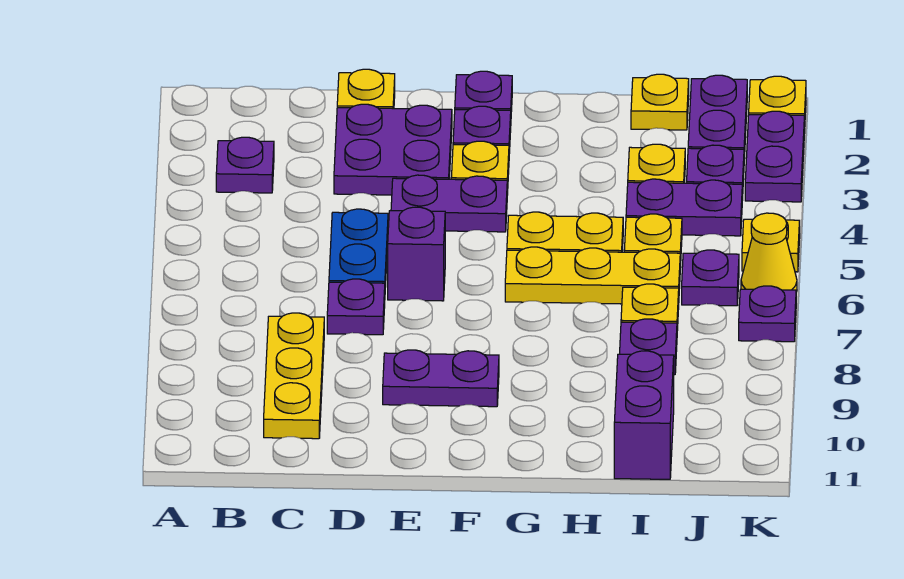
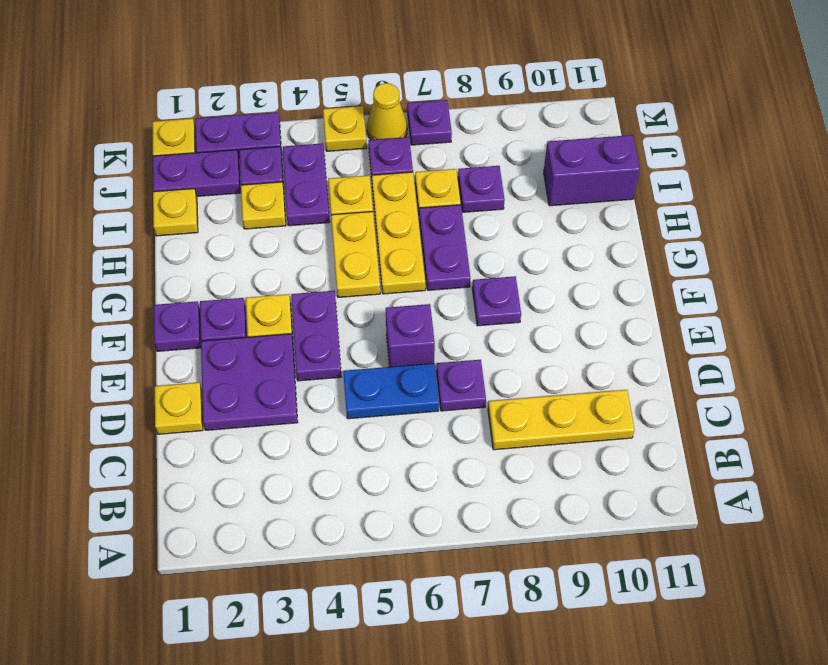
purple 1x1 plate [216,137,274,193] -> purple 1x1 plate moved to [472,276,521,326]
purple 1x2 plate [383,350,499,407] -> purple 1x2 plate moved to [419,205,470,290]

